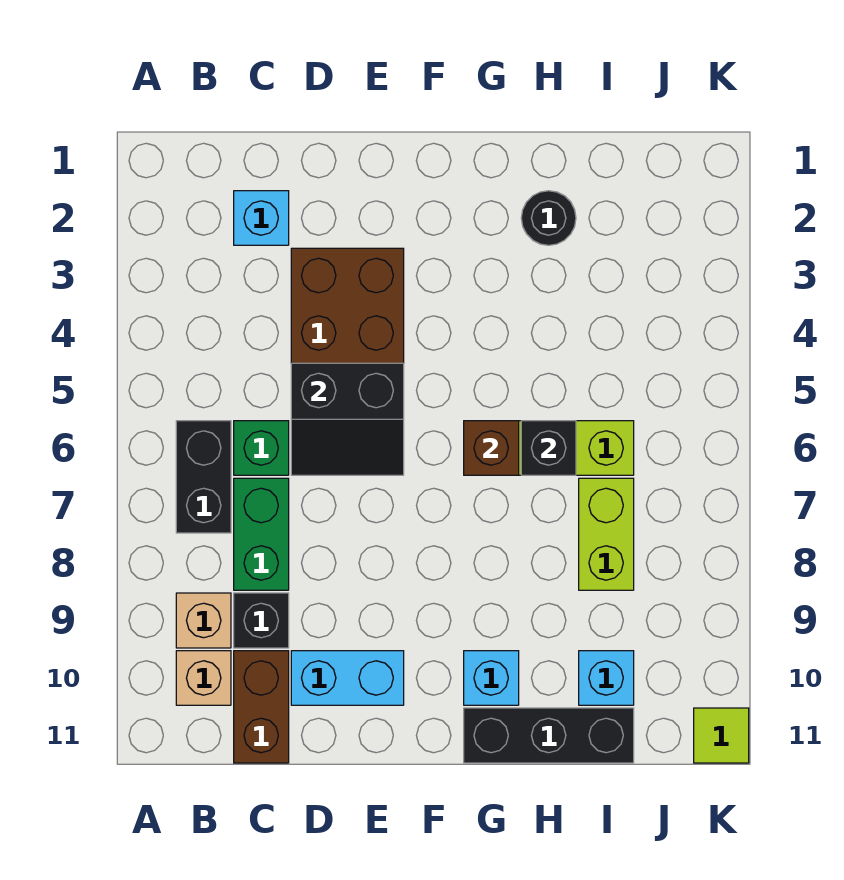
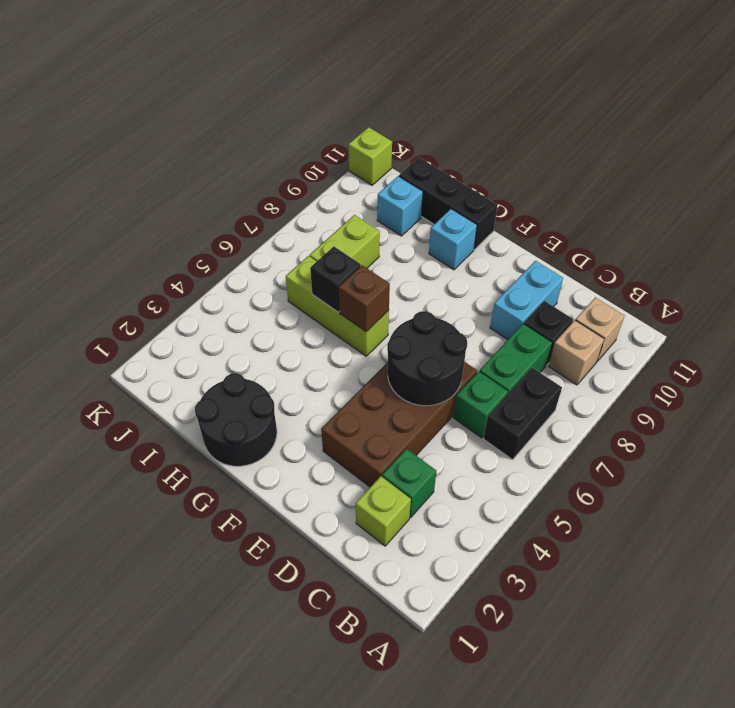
cyan 1x1 brick [234,191,289,245] -> lime 1x1 brick [356,476,411,546]
none -> green 1x1 brick [382,449,436,518]
brown 1x2 brick [234,651,289,763] -> none
black 2x2 slope [291,363,404,475] -> black 2x2 round brick [387,311,467,406]
cyan 1x2 brick [291,651,404,705] -> cyan 1x2 brick turned to [490,261,563,340]
black 1x1 round brick [521,191,576,245] -> black 2x2 round brick [195,373,277,466]
lime 1x1 tile [694,708,749,763] -> lime 1x1 brick [349,127,392,185]

